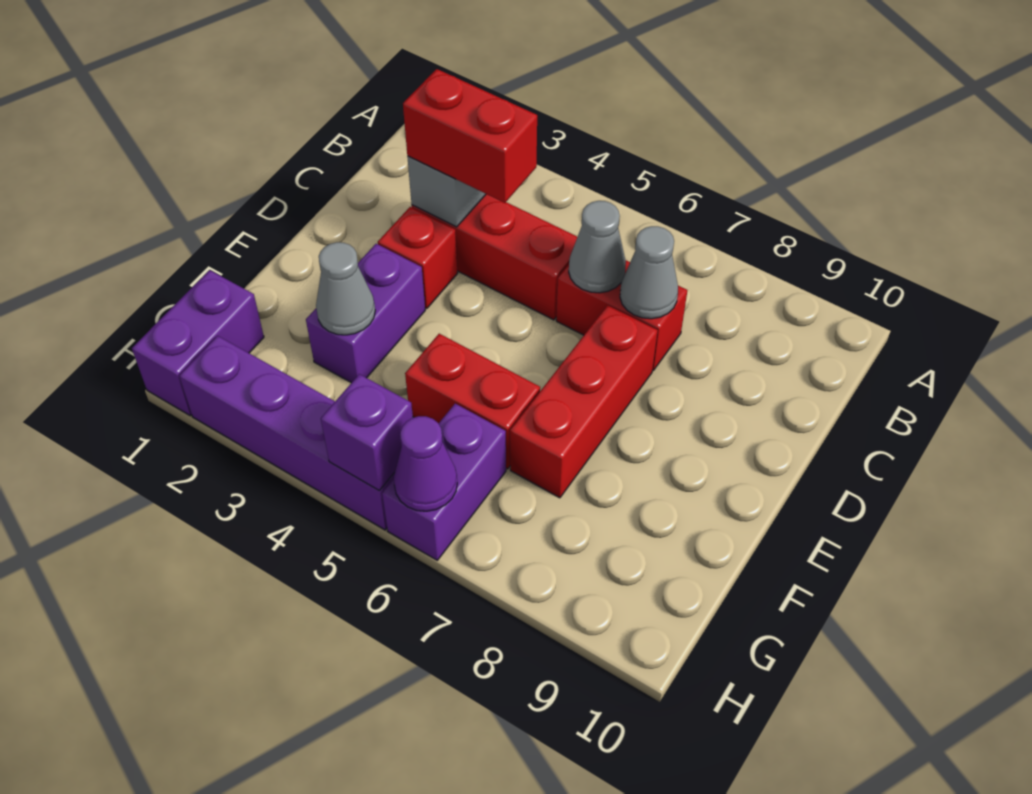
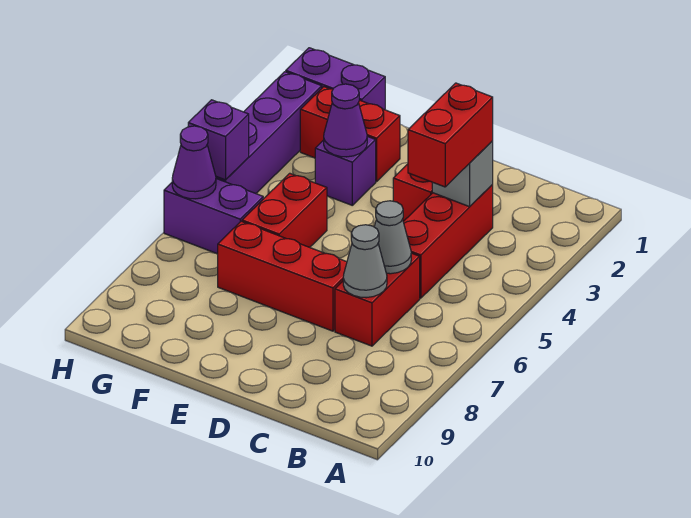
purple 1x2 brick [306,244,425,383] -> purple 1x1 brick [315,137,376,205]
none -> red 1x2 brick [300,87,400,181]
grey 1x1 cone [316,242,375,335] -> purple 1x1 cone [324,84,367,157]

